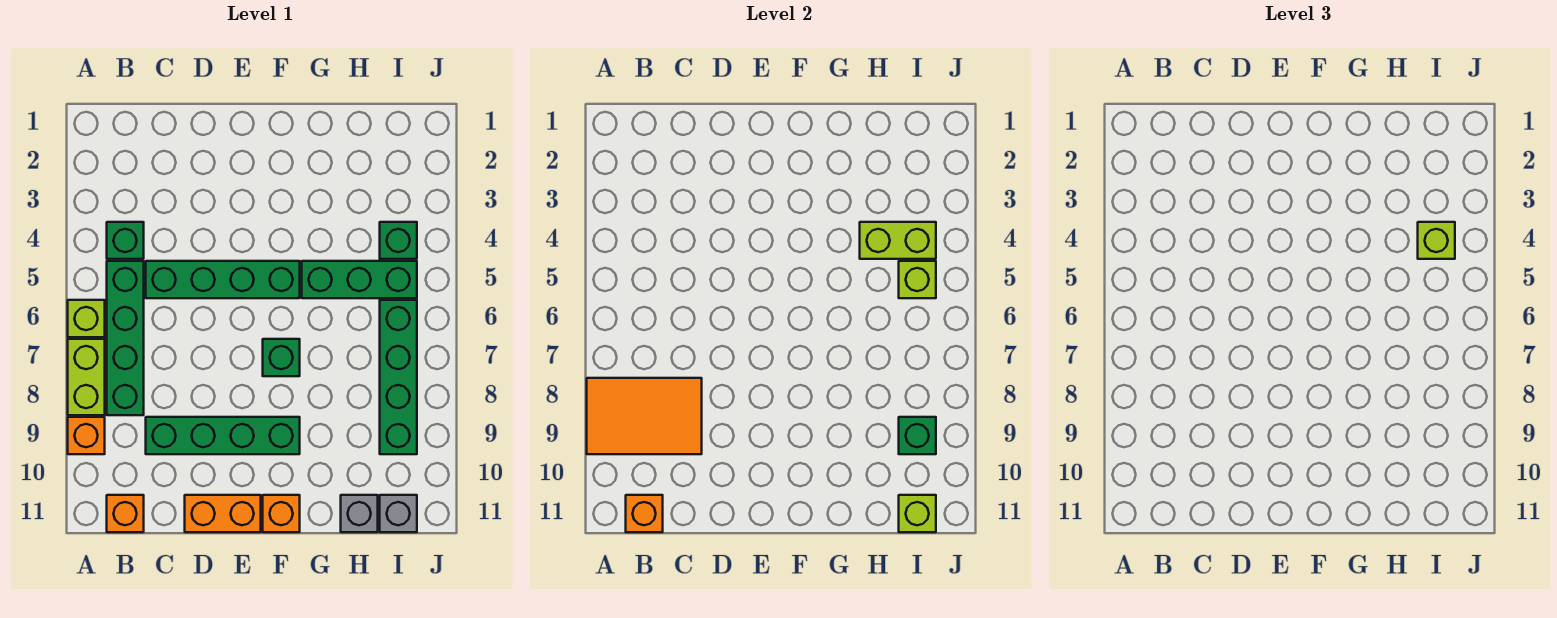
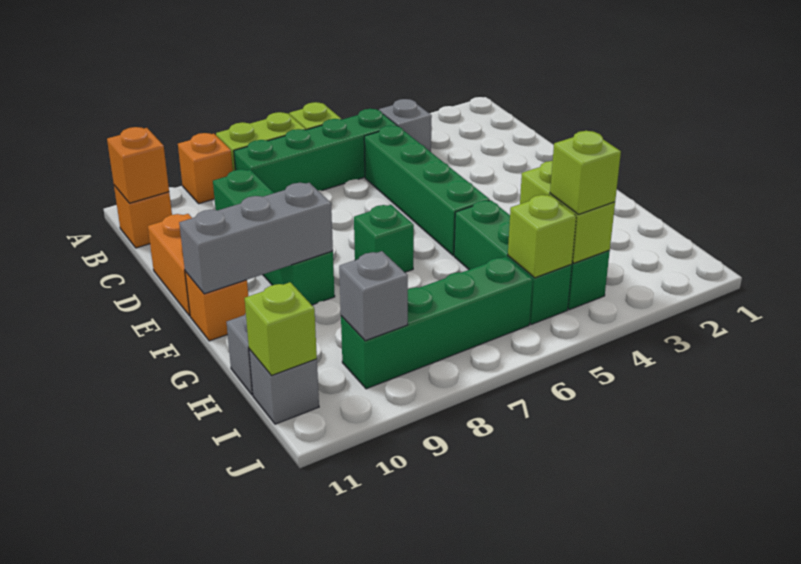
orange 2x3 tile [587,378,702,454] -> none
green 1x1 brick [107,222,144,259] -> grey 1x1 brick [379,99,432,152]
none -> grey 1x3 brick [179,183,333,294]
green 1x1 brick [899,417,936,454] -> grey 1x1 brick [339,251,408,341]

